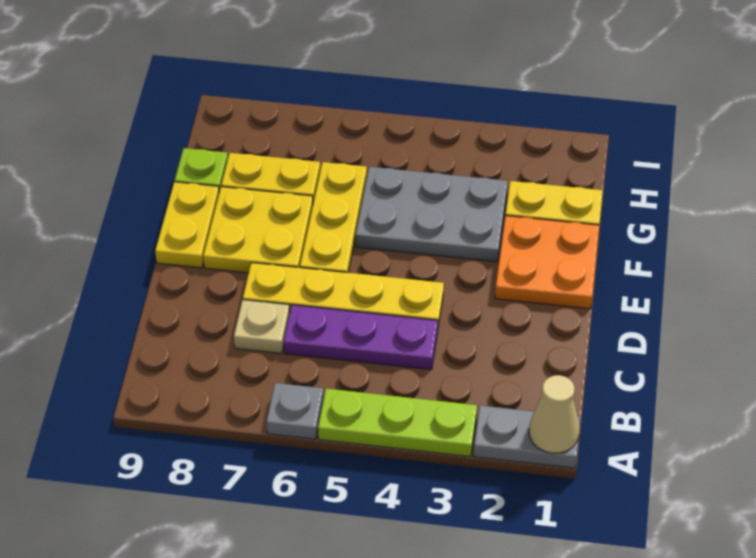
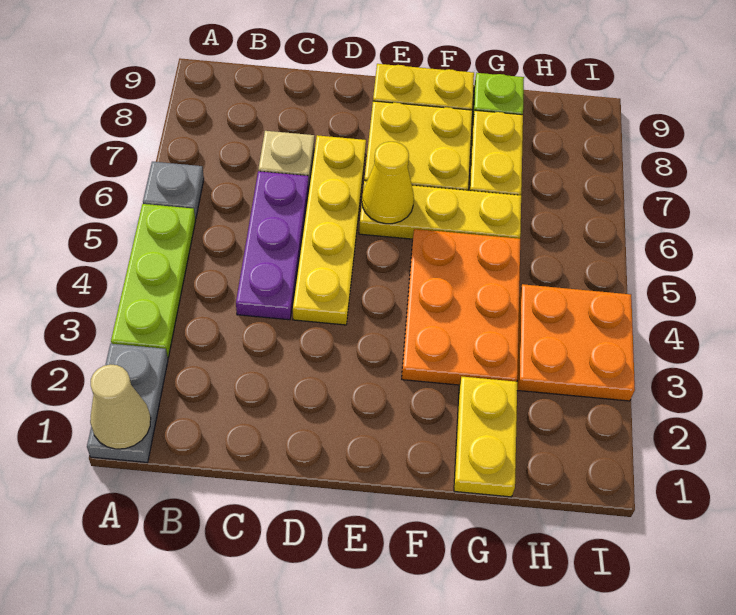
orange 2x2 plate [495,216,599,309] -> orange 2x2 plate moved to [517,284,635,401]
none -> yellow 1x1 cone [362,142,414,224]
grey 2x3 plate [356,167,508,262] -> orange 2x3 plate [402,229,520,385]

